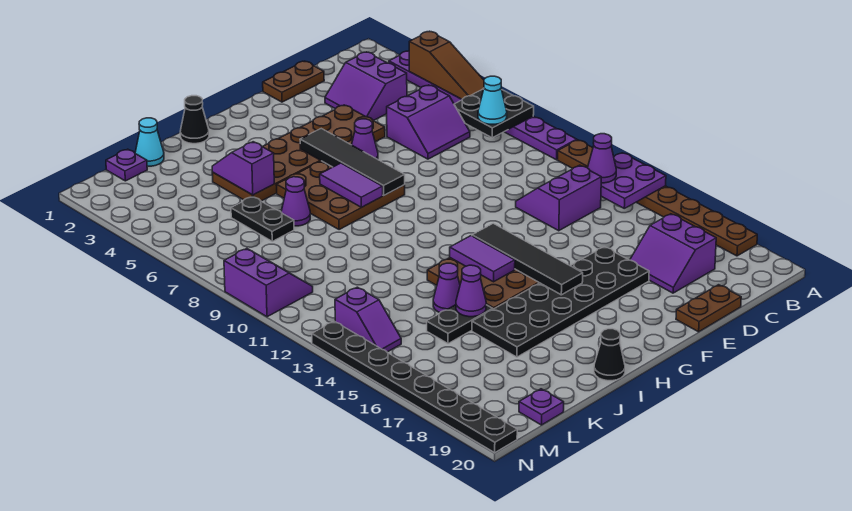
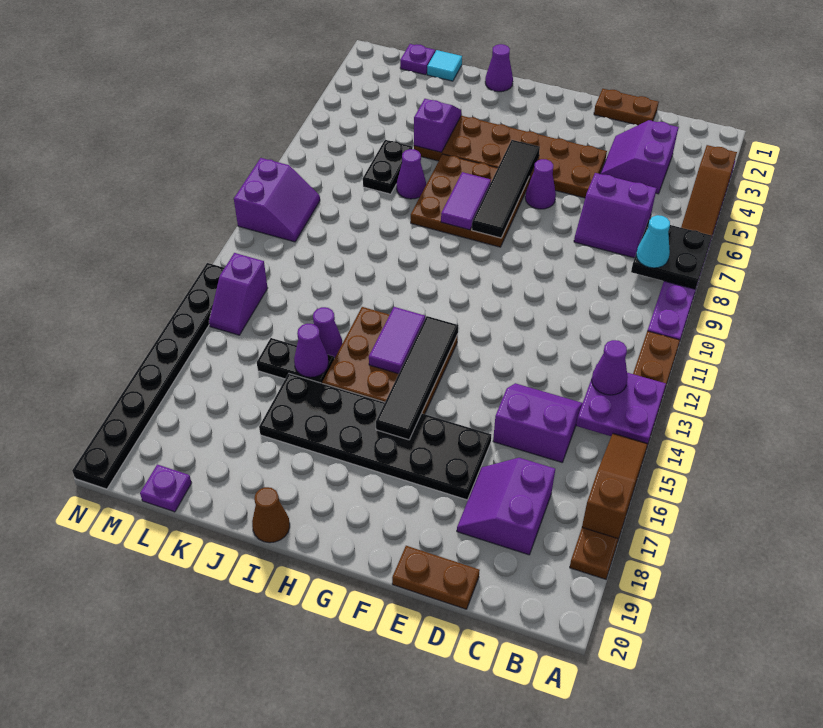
none -> brown 1x3 slope [582,433,648,538]
purple 2x2 slope [516,165,601,231] -> purple 2x2 slope moved to [493,383,583,462]
black 1x1 cone [180,96,209,144] -> purple 1x1 cone [485,44,513,92]
black 1x1 cone [594,329,625,381] -> brown 1x1 cone [252,487,290,543]
cyan 1x1 cone [135,118,164,166] -> cyan 1x1 tile [427,50,462,81]

